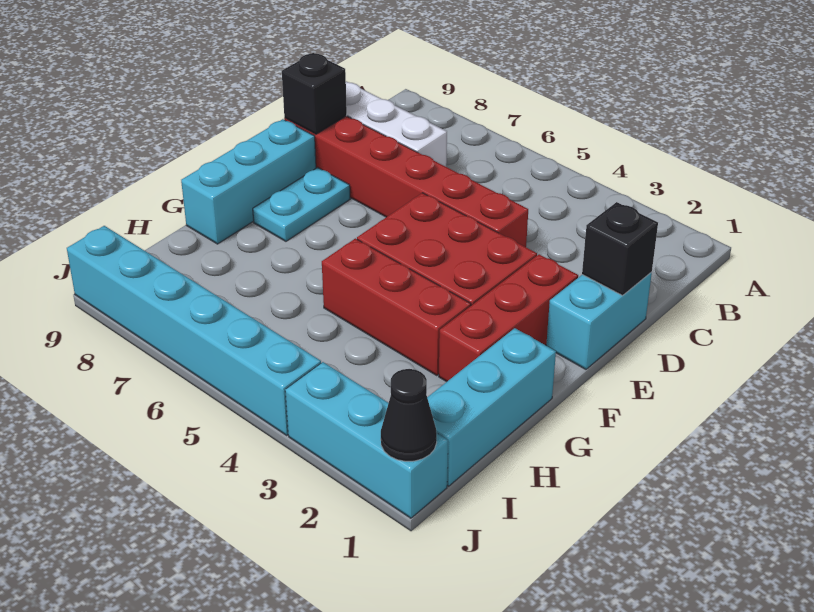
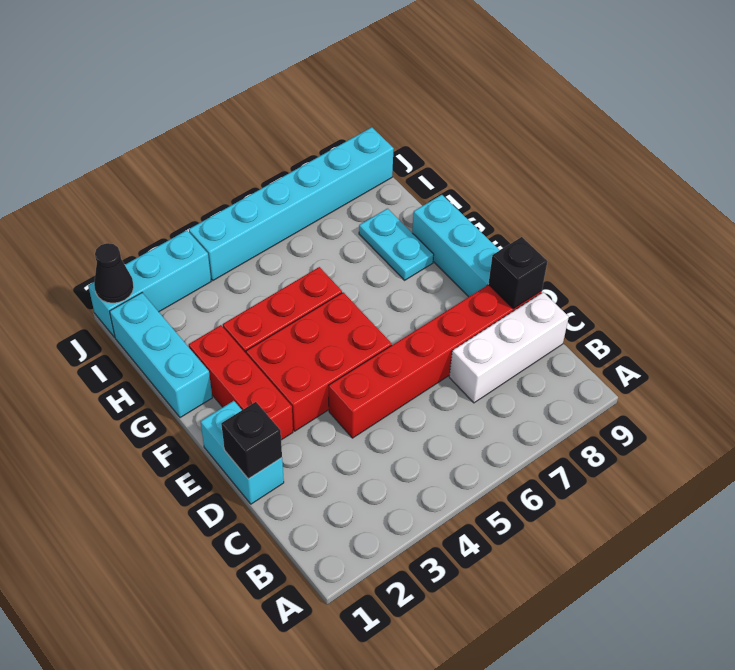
cyan 1x2 plate [253,168,350,241] -> cyan 1x2 plate moved to [359,209,434,280]

